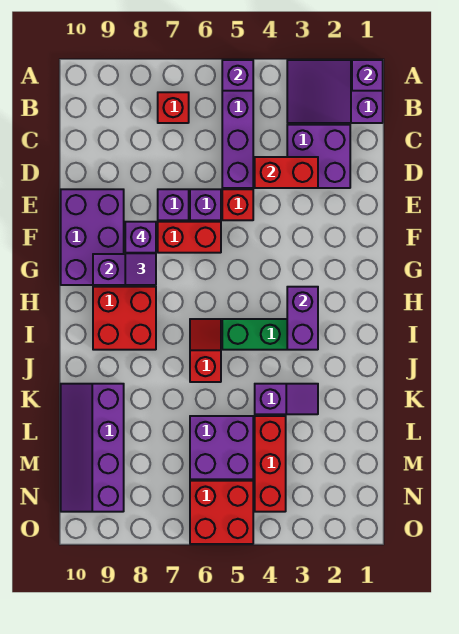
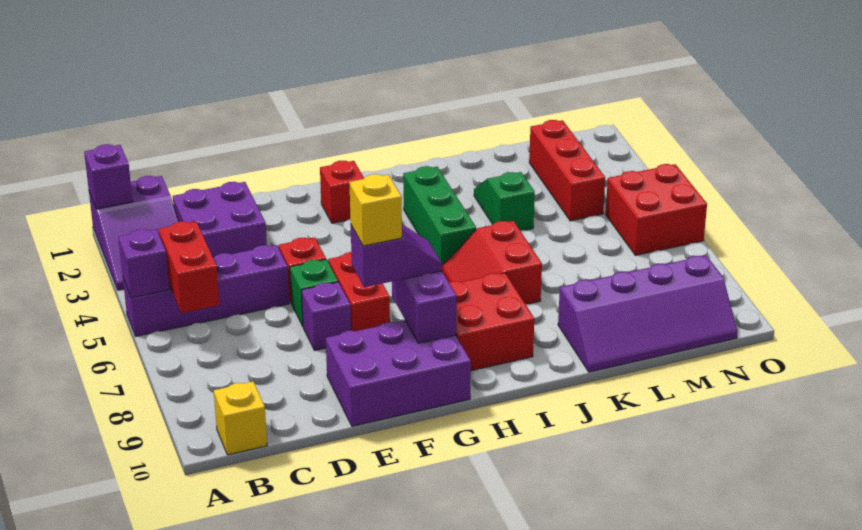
red 1x1 brick [158,92,189,123] -> red 1x1 brick moved to [320,161,364,223]
none -> yellow 1x1 brick [214,382,267,455]
red 1x2 brick [255,157,318,188] -> red 1x2 brick moved to [159,221,220,313]
purple 1x1 brick [190,189,221,220] -> green 1x1 brick [290,259,338,326]
purple 1x1 brick [125,222,156,253] -> yellow 1x1 brick [349,174,402,246]
purple 1x2 brick [287,287,318,350] -> none
red 1x2 slope [190,319,221,382] -> red 2x2 slope [442,221,542,304]
purple 1x2 slope [255,384,318,414] -> green 1x2 slope [474,172,535,231]
red 1x3 brick [255,416,286,512] -> red 1x3 brick turned to [529,120,605,221]
purple 2x2 brick [190,416,253,479] -> none

